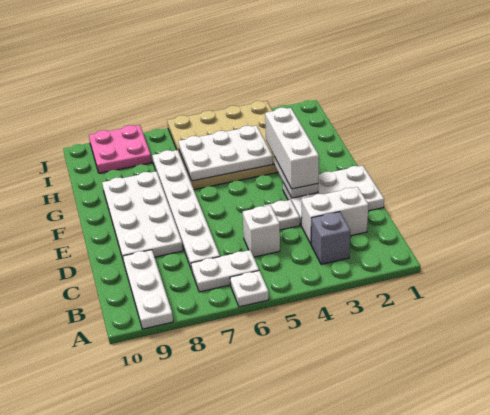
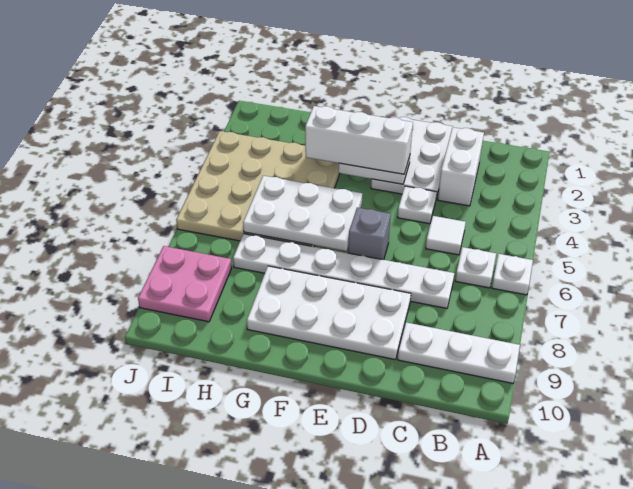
grey 1x1 brick [311,212,350,264] -> grey 1x1 brick moved to [348,208,391,260]
white 1x2 plate [191,250,259,292] -> white 1x1 plate [455,247,496,288]
white 1x1 brick [243,205,280,257] -> white 1x1 tile [426,216,466,255]
white 2x3 plate [178,126,273,181] -> white 2x3 plate turned to [243,176,363,251]

